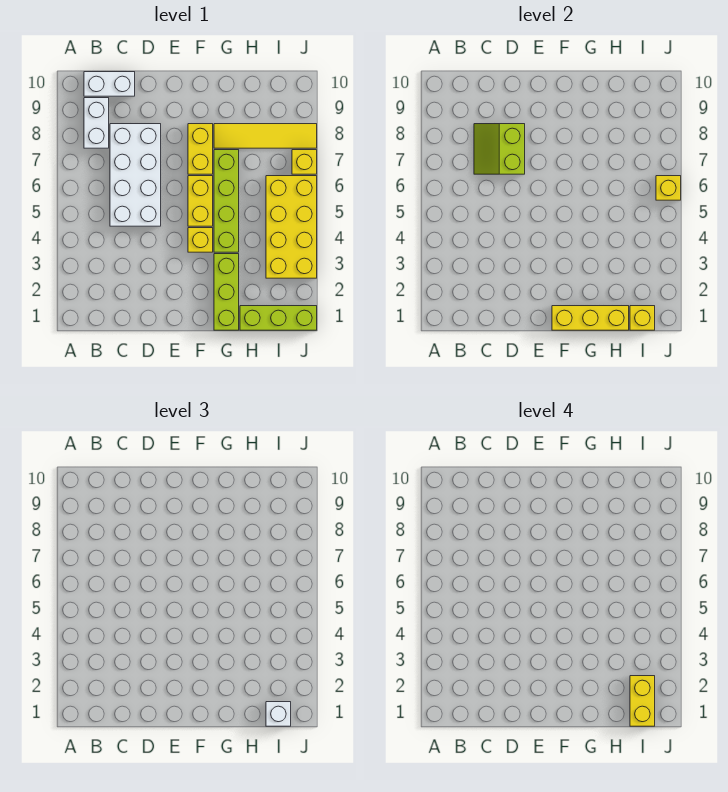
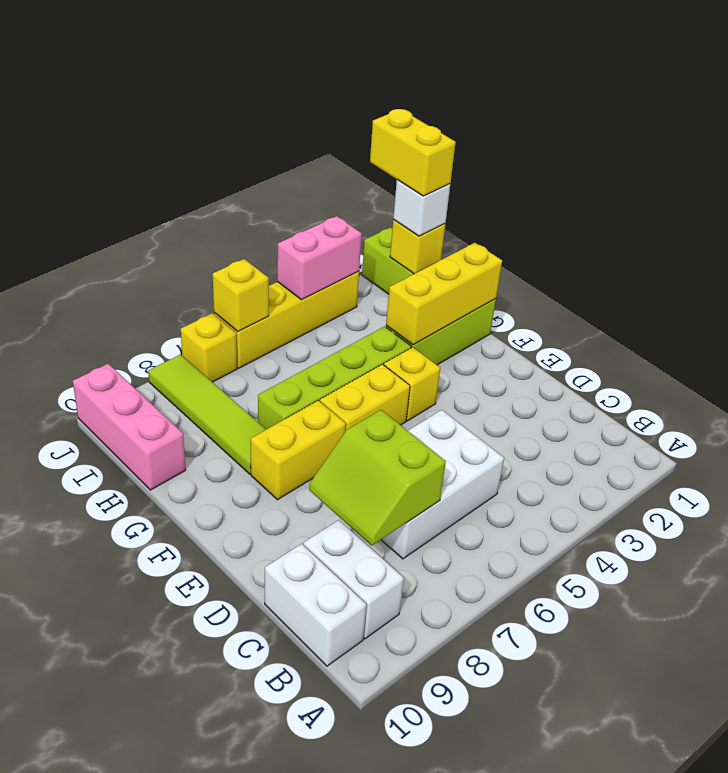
white 1x2 brick [84,98,109,148] -> white 1x2 brick turned to [303,520,404,639]
white 2x4 brick [110,124,161,226] -> white 2x3 brick [381,410,504,559]
lime 2x2 slope [474,124,525,174] -> lime 2x2 slope turned to [309,410,446,545]
yellow 1x3 brick [552,306,629,330] -> yellow 1x3 brick turned to [386,243,502,345]
yellow 1x4 tile [214,124,317,148] -> lime 1x4 tile [148,355,266,474]
none -> pink 1x3 brick [73,364,186,490]
yellow 1x2 brick [630,676,655,726] -> yellow 1x2 brick turned to [370,109,456,196]
yellow 2x4 brick [266,176,317,278] -> yellow 1x4 brick [214,271,359,368]
none -> pink 1x2 brick [277,216,362,300]

